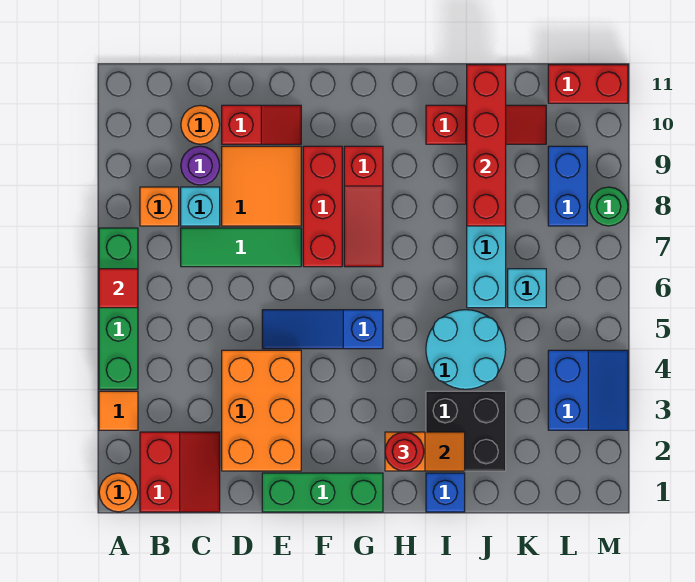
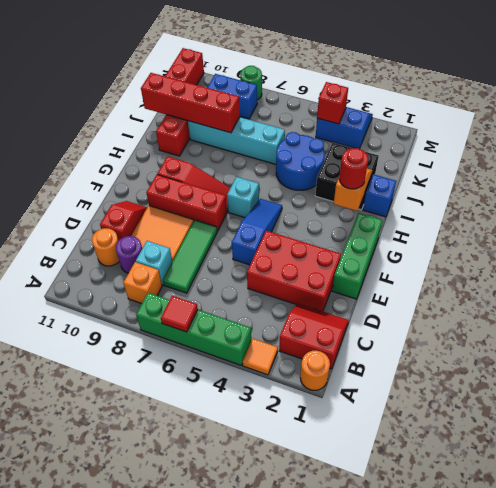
orange 2x3 brick [222,350,301,471] -> red 2x3 brick [247,231,341,311]
blue 1x3 slope [262,310,383,349] -> blue 1x3 slope turned to [232,199,282,265]
cyan 2x2 round brick [426,310,506,389] -> blue 2x2 round brick [276,132,325,190]
cyan 1x1 brick [508,269,546,308] -> cyan 1x1 brick moved to [227,177,259,218]
none -> red 1x1 brick [317,82,348,124]

